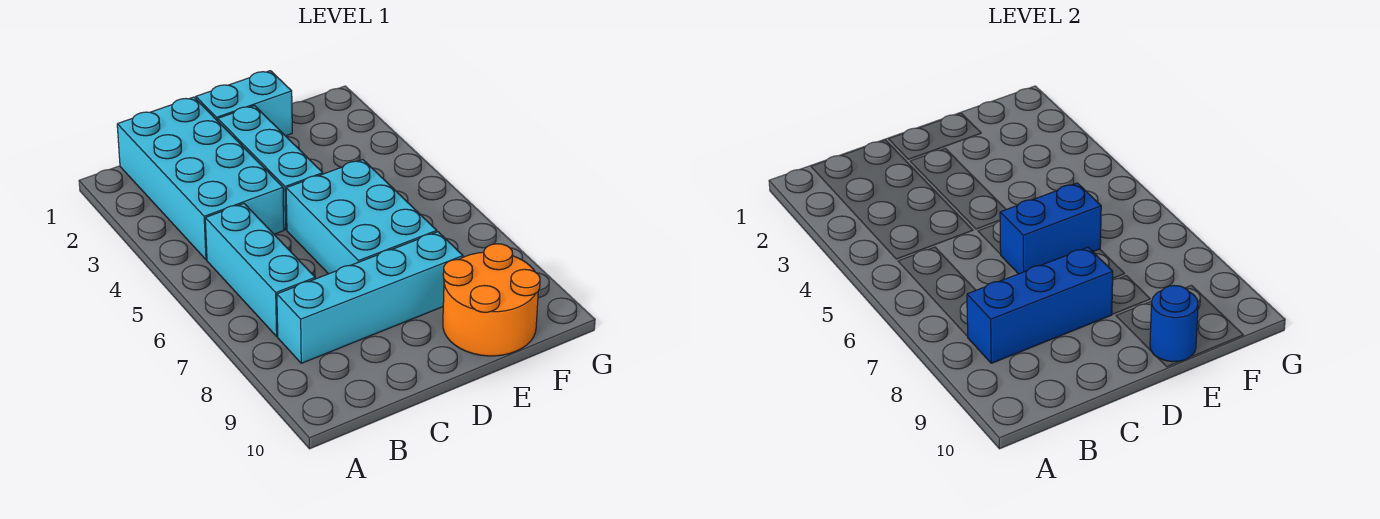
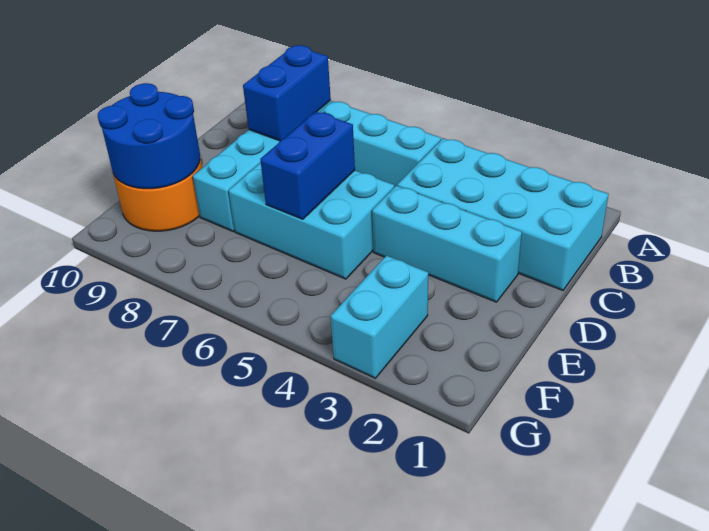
blue 1x3 brick [967,247,1113,363] -> blue 1x2 brick [243,45,331,141]
cyan 1x2 brick [196,71,292,136] -> cyan 1x2 brick moved to [331,256,428,378]
blue 1x1 round brick [1150,286,1198,362] -> blue 2x2 round brick [98,83,200,189]

